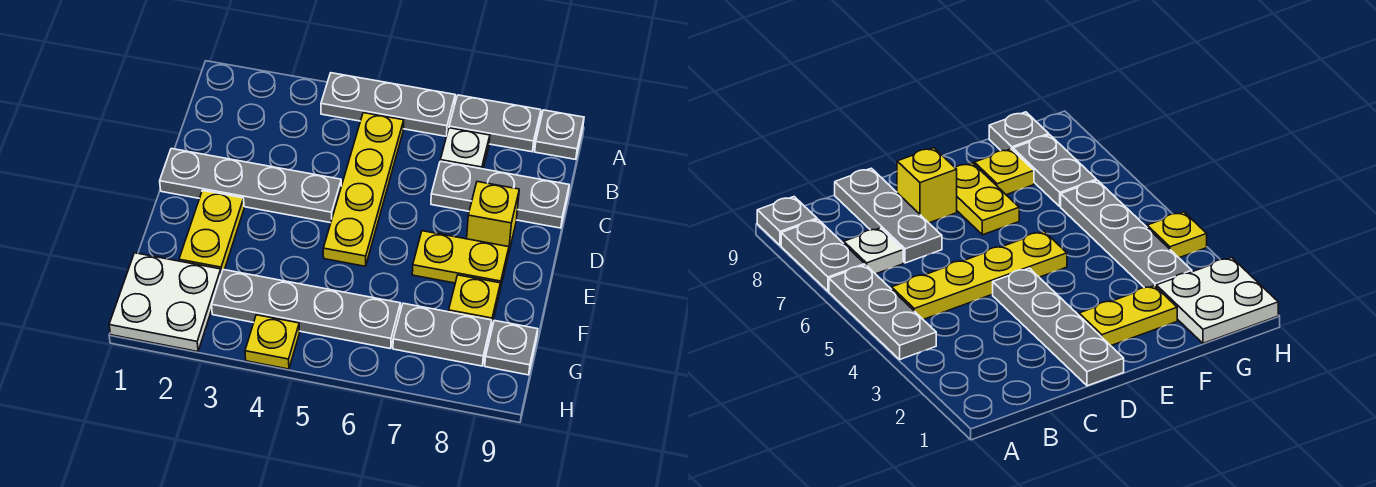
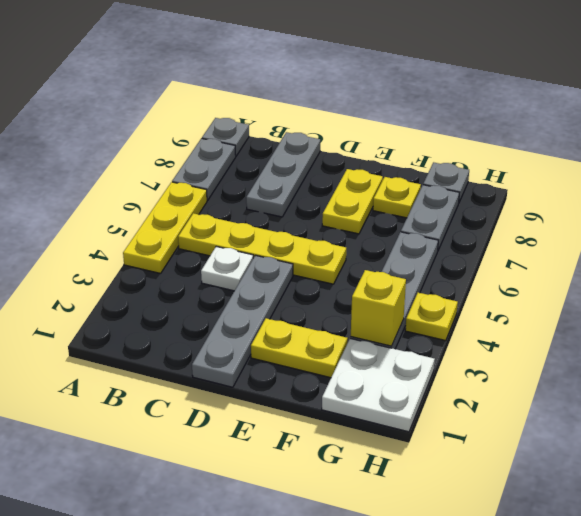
grey 1x3 plate [321,73,455,136] -> yellow 1x3 plate [123,182,207,273]
white 1x1 plate [440,128,490,169] -> white 1x1 plate moved to [201,246,253,291]
yellow 1x1 brick [467,182,519,254] -> yellow 1x1 brick moved to [351,270,406,346]

